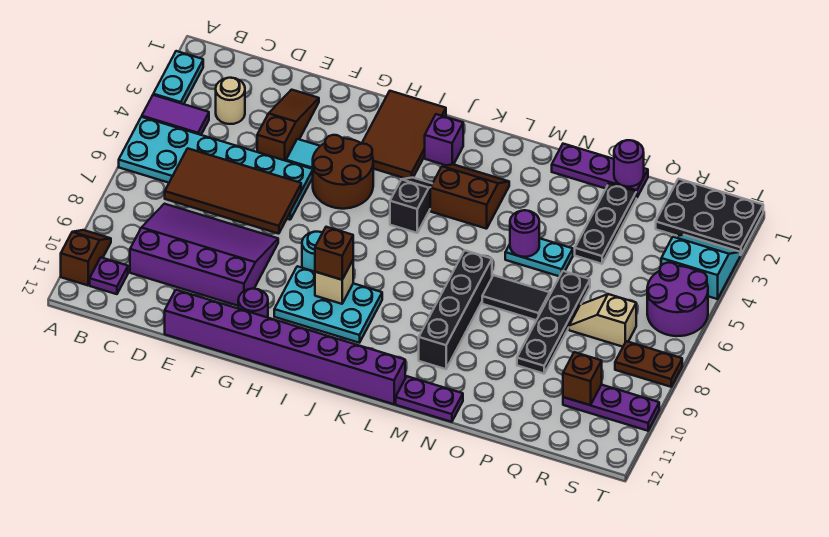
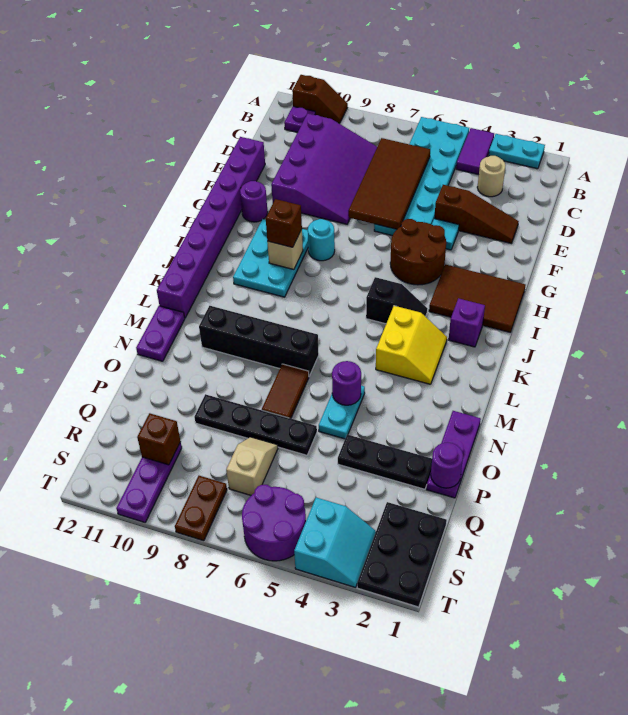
brown 2x2 slope [430,164,509,229] -> yellow 2x2 slope [376,306,447,384]
black 1x2 tile [482,275,550,320] -> brown 1x2 tile [262,364,309,418]

